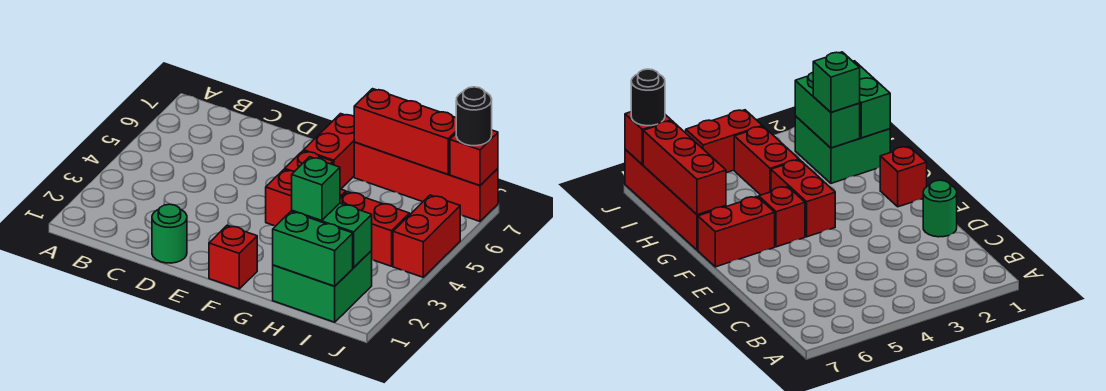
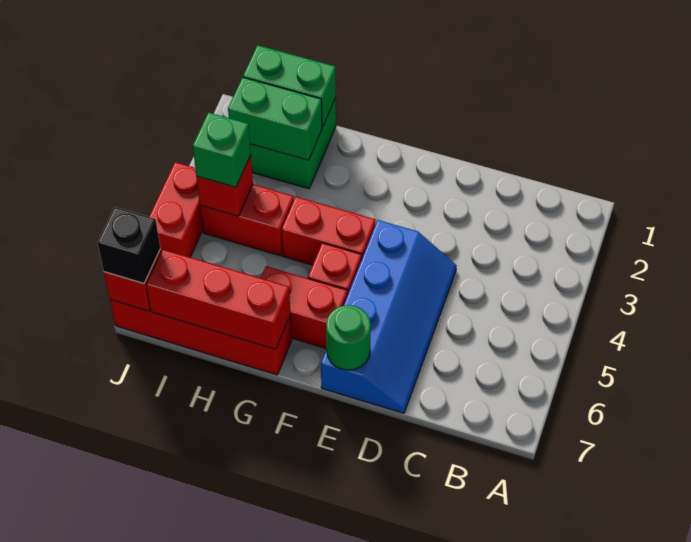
green 1x1 round brick [152,204,187,263] -> green 1x1 round brick moved to [326,305,371,370]
none -> blue 2x4 slope [321,220,457,413]
red 1x1 brick [209,225,257,289] -> red 1x1 brick moved to [196,155,253,216]
red 1x2 brick [304,114,354,189] -> red 1x2 brick turned to [261,266,347,349]
green 1x1 brick [292,157,340,221] -> green 1x1 brick moved to [193,112,251,187]
black 1x1 round brick [456,87,492,146] -> black 1x1 brick [98,207,160,284]

